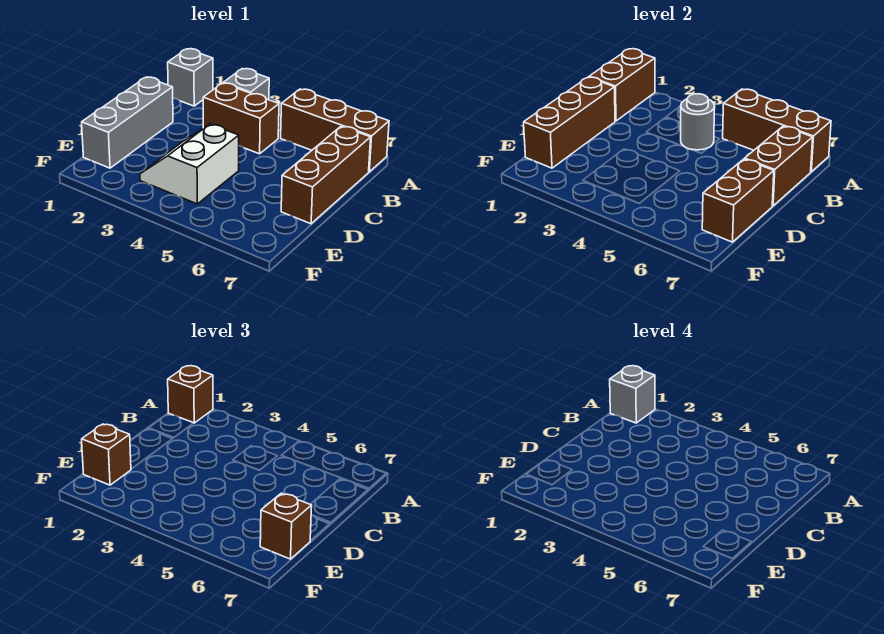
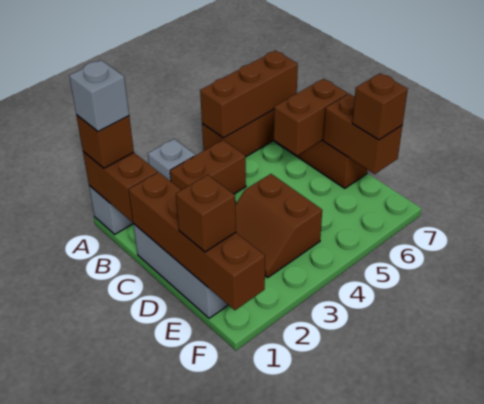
grey 1x1 round brick [680,94,715,150] -> none
brown 1x2 brick [745,126,813,206] -> brown 1x2 brick turned to [274,79,348,155]
brown 1x3 brick [524,77,615,168] -> brown 1x4 brick [129,172,265,310]
white 2x2 slope [140,124,239,204] -> brown 2x2 slope [235,174,322,278]

